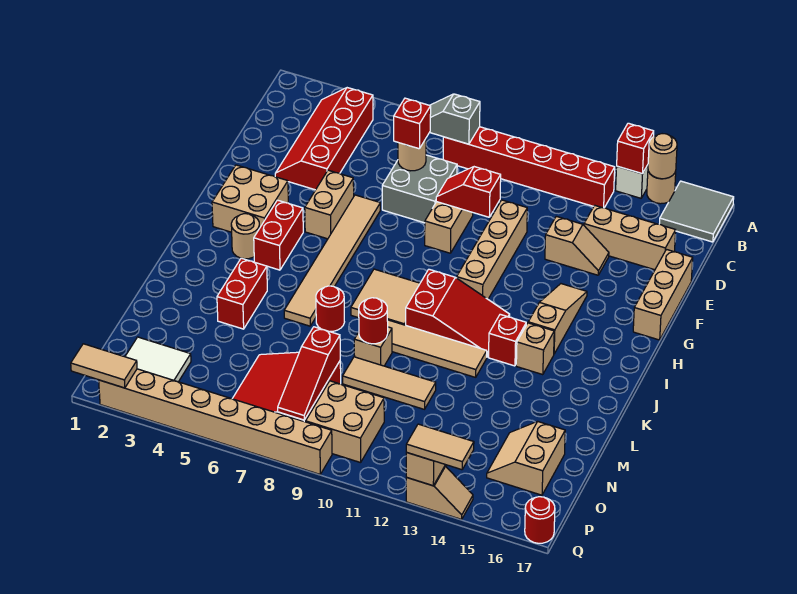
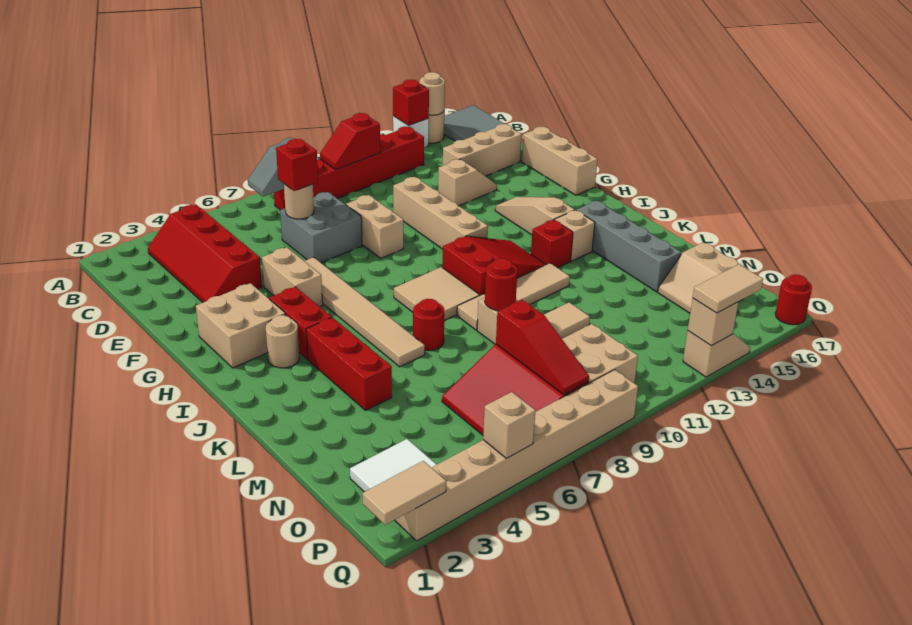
red 1x2 slope [436,167,501,217] -> red 1x2 slope moved to [320,113,380,169]
none -> grey 1x4 brick [576,201,681,292]
red 1x2 brick [217,258,267,329] -> red 1x3 brick [306,317,392,410]
none -> tan 1x1 brick [483,392,535,458]

